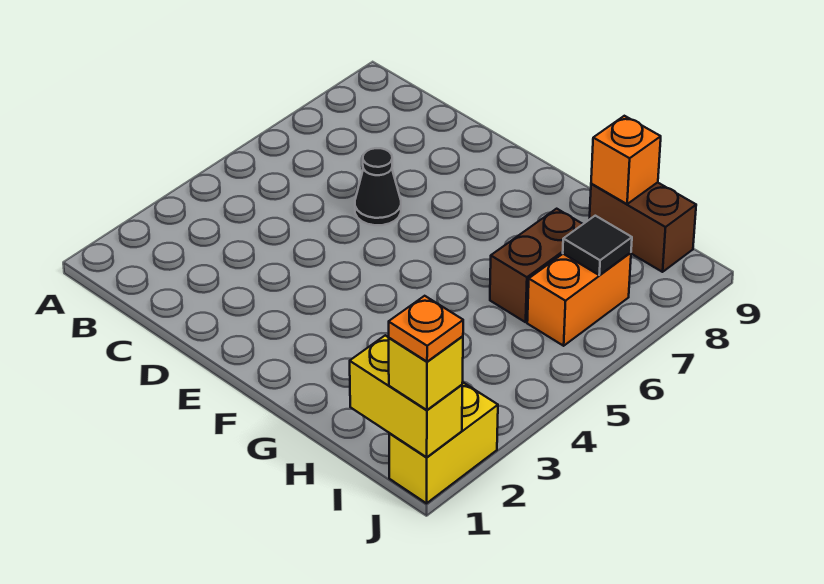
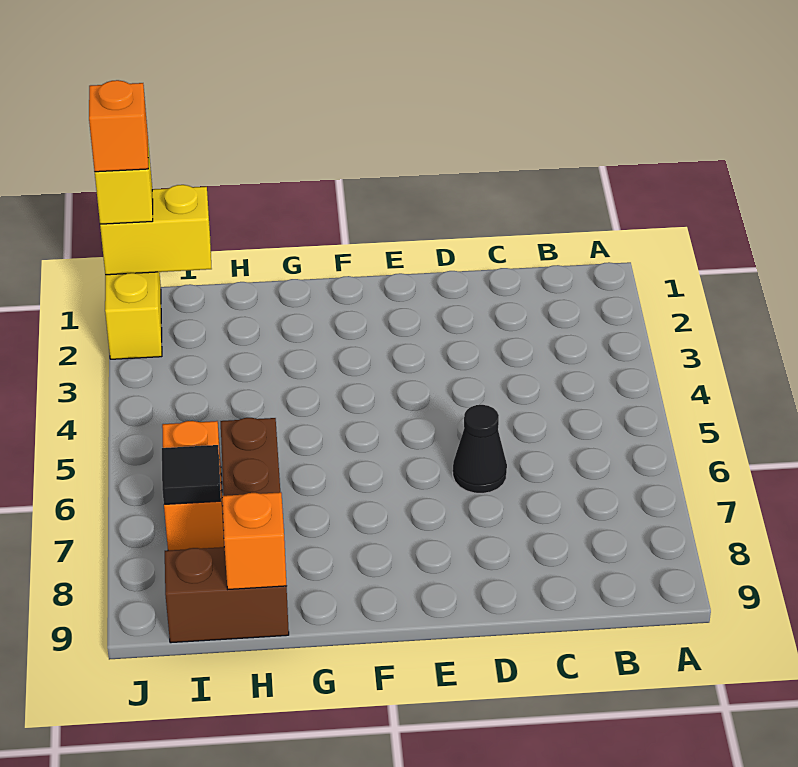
orange 1x1 plate [389,296,463,362] -> orange 1x1 brick [89,80,148,172]

